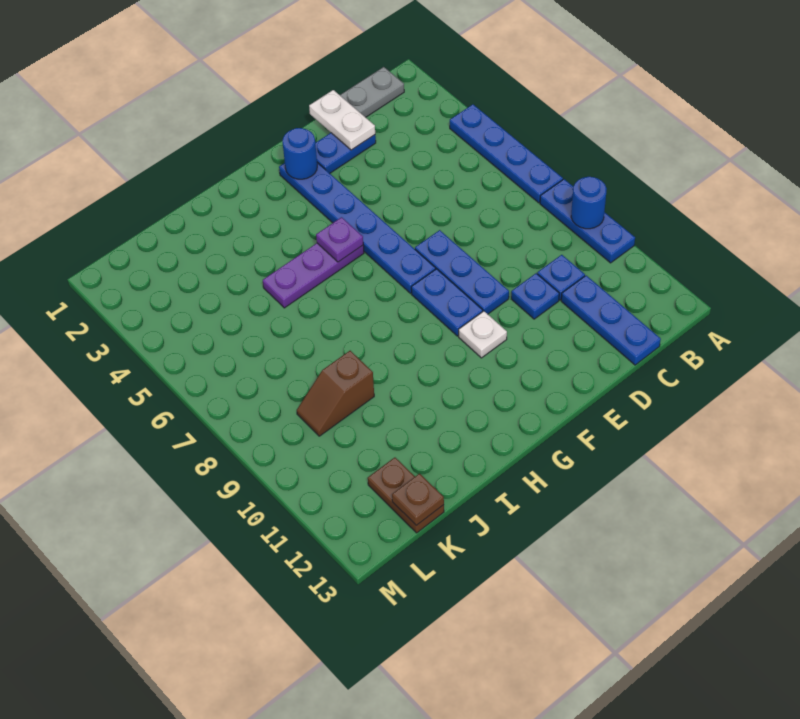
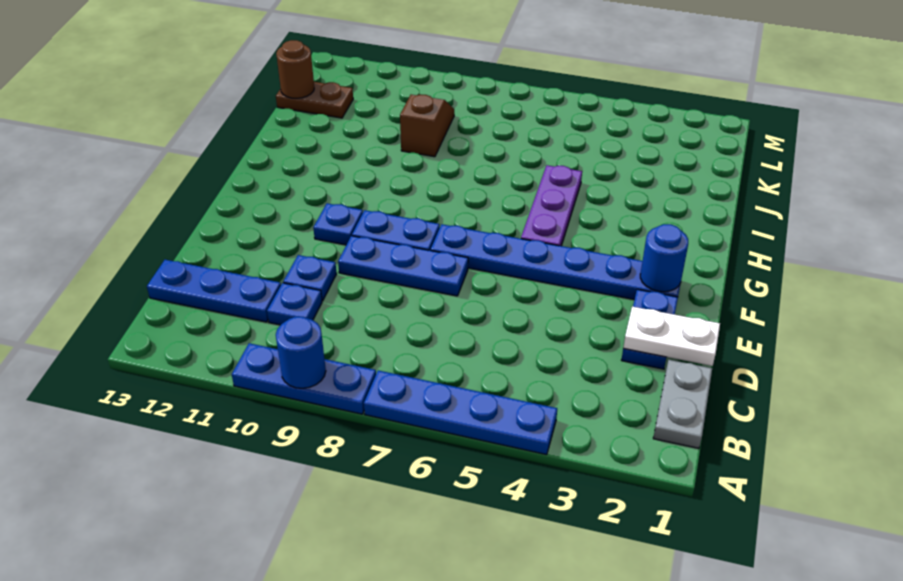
white 1x1 plate [459,311,507,358] -> blue 1x1 plate [313,203,363,245]
purple 1x1 plate [316,217,363,262] -> none
brown 1x1 plate [392,474,444,525] -> brown 1x1 round brick [276,40,314,98]

